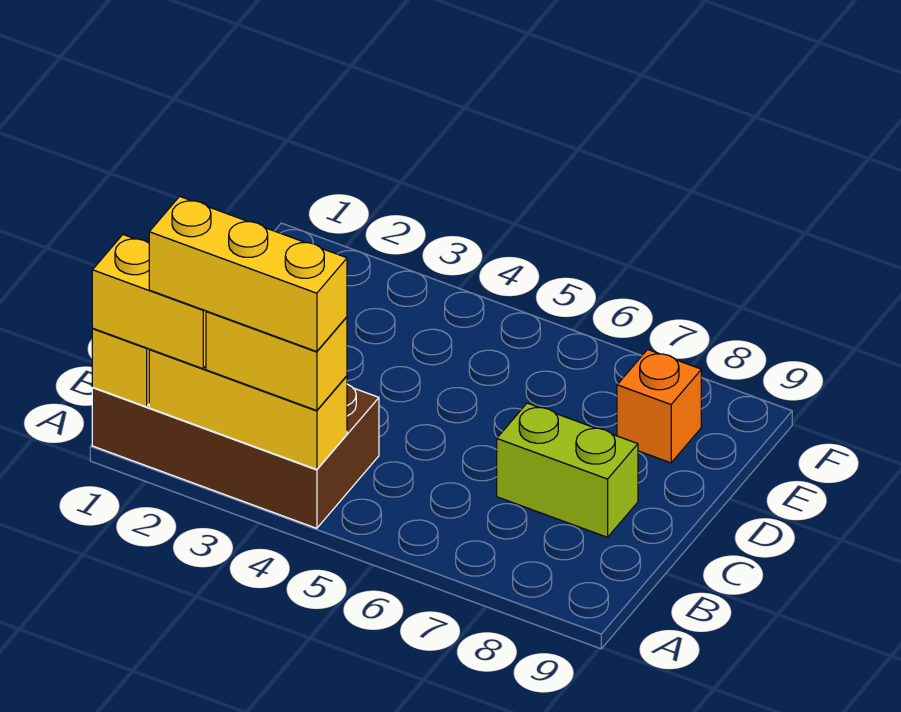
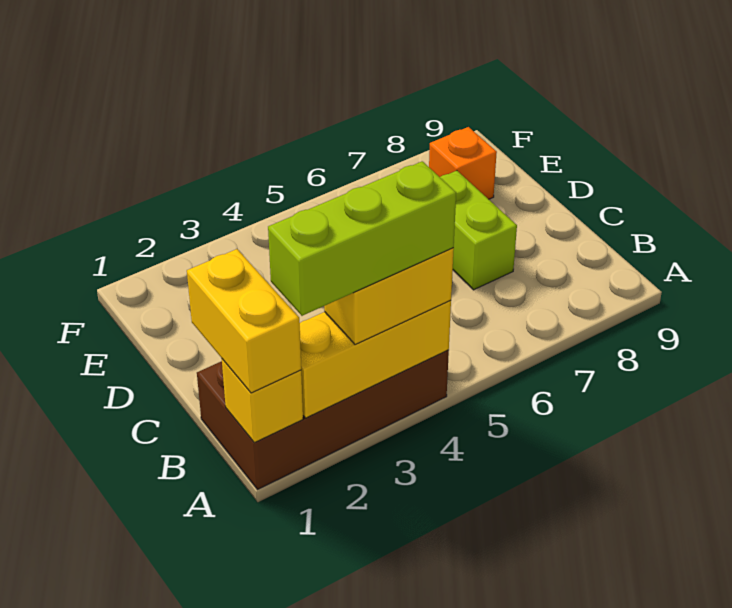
yellow 1x2 brick [92,235,206,369] -> yellow 1x2 brick turned to [187,249,301,393]
yellow 1x3 brick [149,196,347,352] -> lime 1x3 brick [268,161,456,316]
lime 1x2 brick [497,403,638,537] -> lime 1x2 brick turned to [440,171,517,290]

